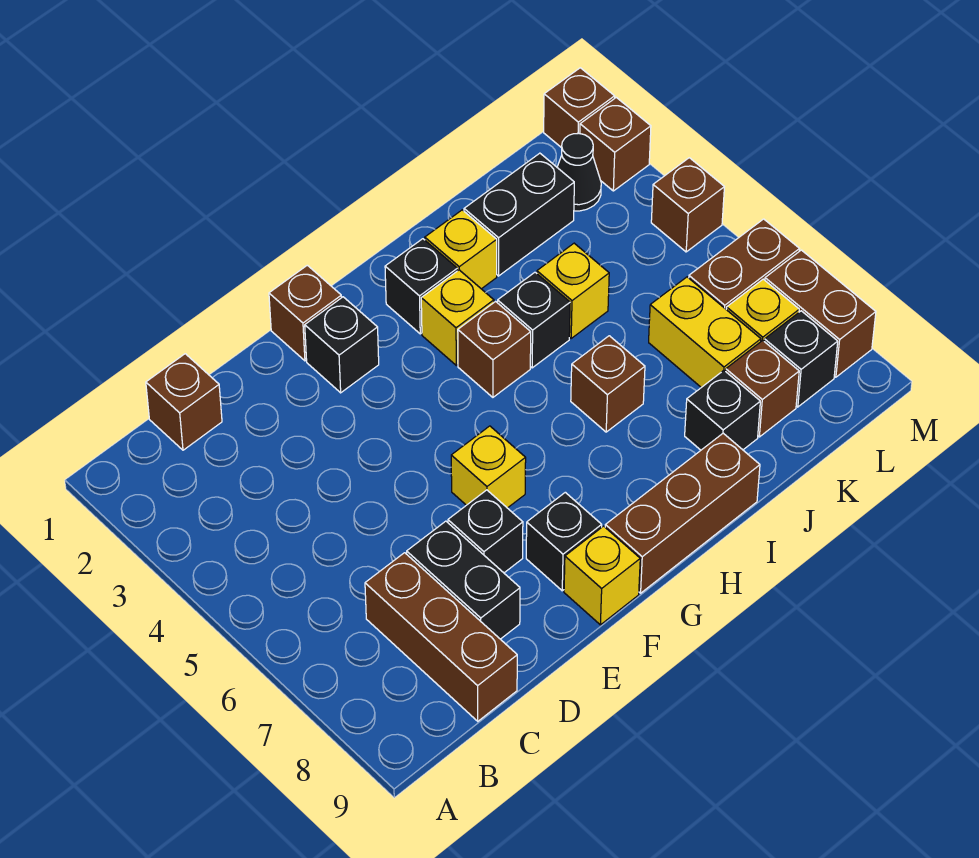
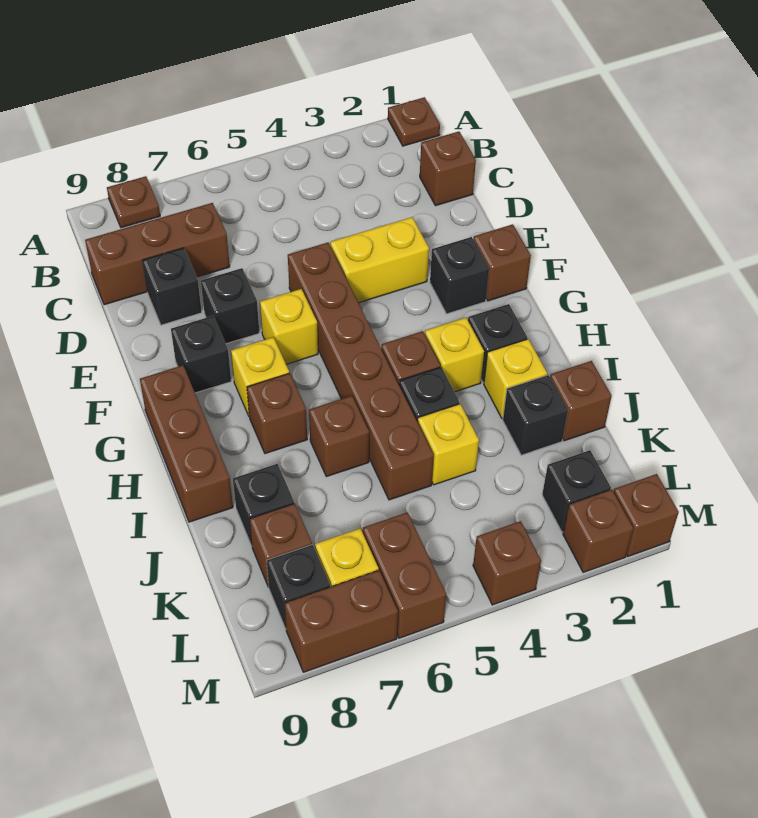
none -> brown 1x1 plate [388,97,440,146]
none -> brown 1x1 plate [107,176,160,228]
black 1x2 brick [407,521,520,639] -> black 1x1 brick [142,248,202,325]
none -> brown 1x6 brick [288,243,434,500]
yellow 1x1 brick [564,526,640,625] -> yellow 1x1 brick moved to [231,337,289,416]
none -> brown 1x1 brick [247,373,307,454]
none -> brown 1x1 brick [550,361,612,441]
black 1x2 brick [464,153,574,276] -> black 1x1 brick [503,375,568,455]
yellow 1x2 brick [649,277,761,387] -> yellow 1x2 brick moved to [330,217,429,303]
black 1x1 cone [557,134,601,211] -> black 1x1 brick [542,450,611,532]

